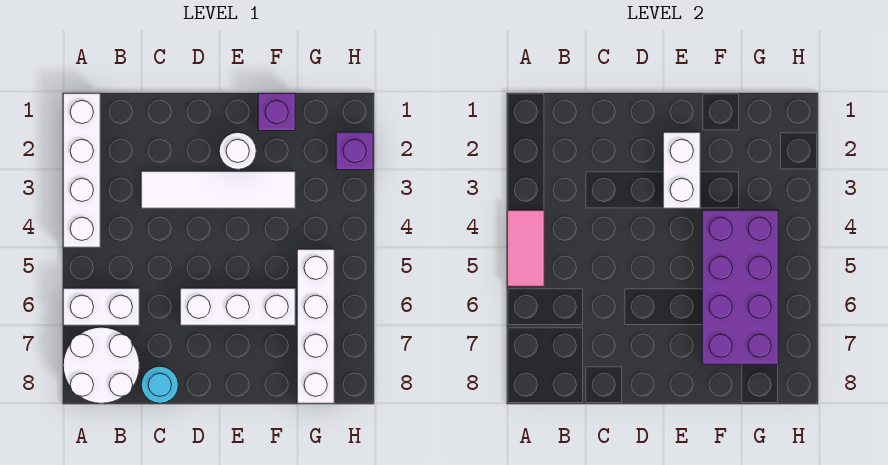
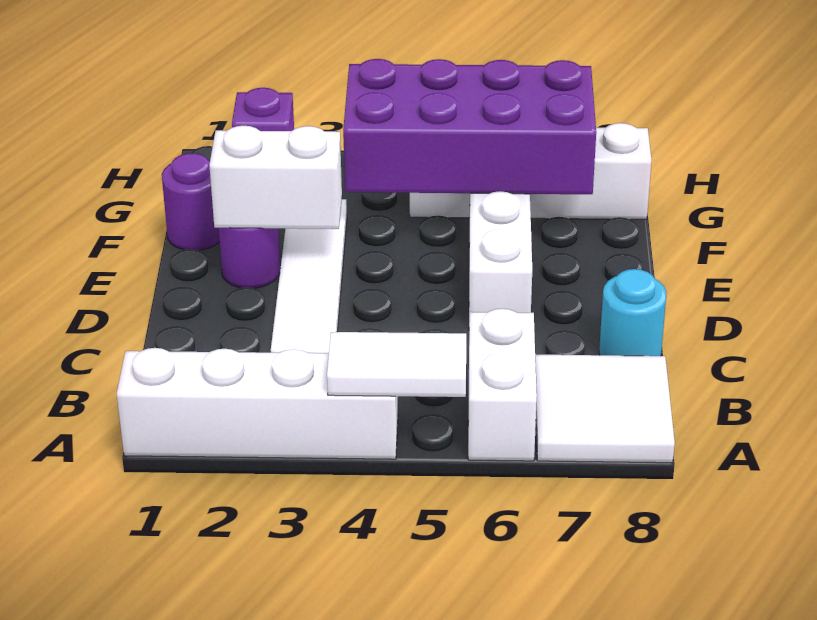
pink 1x2 tile [507,210,544,286] -> white 1x2 tile [327,332,466,397]
white 2x2 round brick [63,327,139,403] -> white 2x2 tile [535,355,675,463]
white 1x1 round brick [219,132,256,169] -> purple 1x1 round brick [219,228,281,288]
purple 1x1 brick [258,93,295,131] -> purple 1x1 round brick [162,153,220,250]

